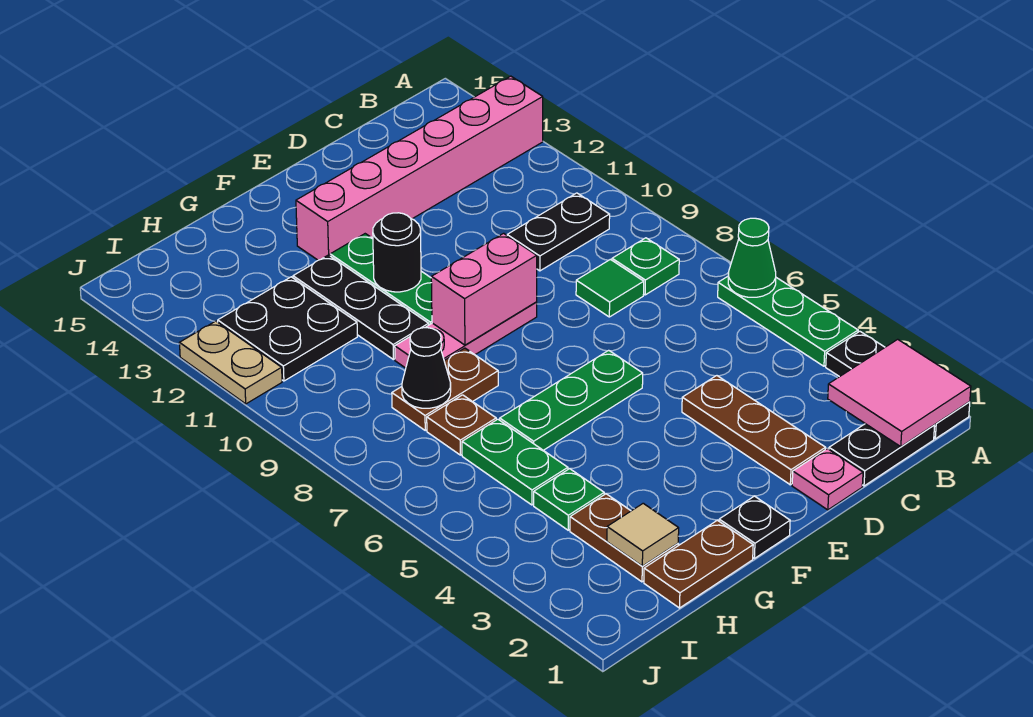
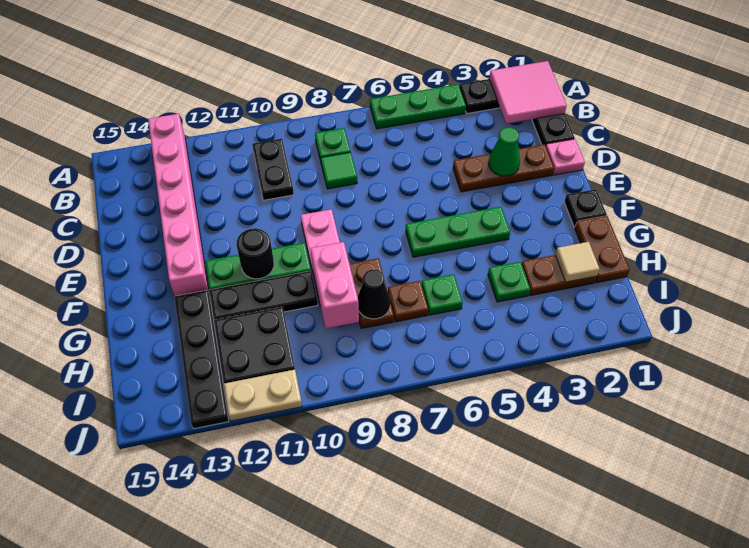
green 1x1 cone [728,218,776,297] -> green 1x1 cone moved to [488,127,520,176]
green 1x3 plate [500,350,643,450] -> green 1x3 plate turned to [406,207,510,257]
pink 1x2 brick [431,233,537,345] -> pink 1x2 brick moved to [311,242,359,328]
none -> black 1x4 plate [174,290,229,429]
green 1x2 plate [462,419,568,505] -> green 1x1 plate [422,274,463,315]

